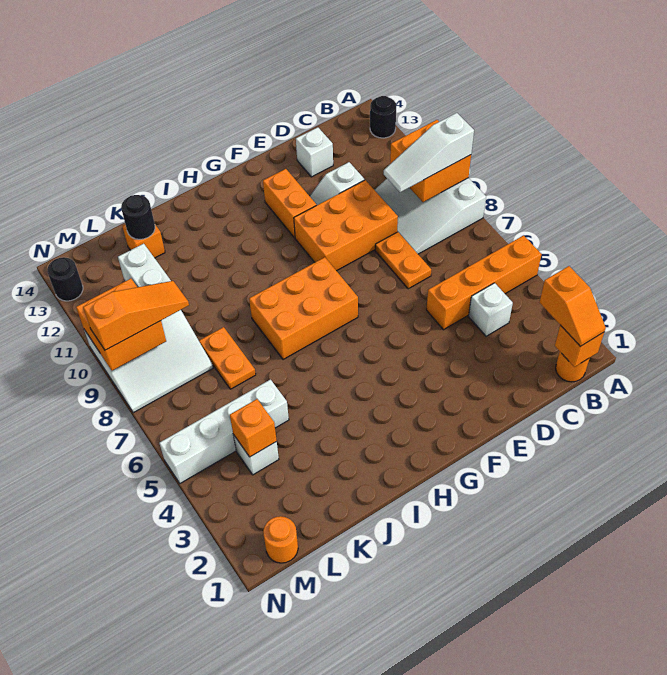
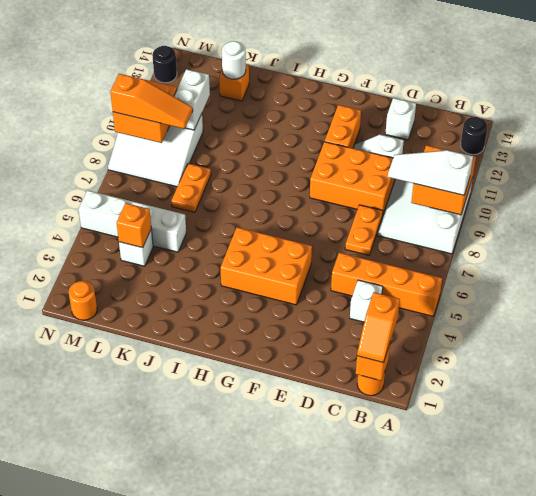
orange 2x3 brick [249,257,358,360] -> orange 2x3 brick moved to [221,227,312,305]
black 1x1 round brick [121,195,155,239] -> white 1x1 round brick [222,41,246,79]

